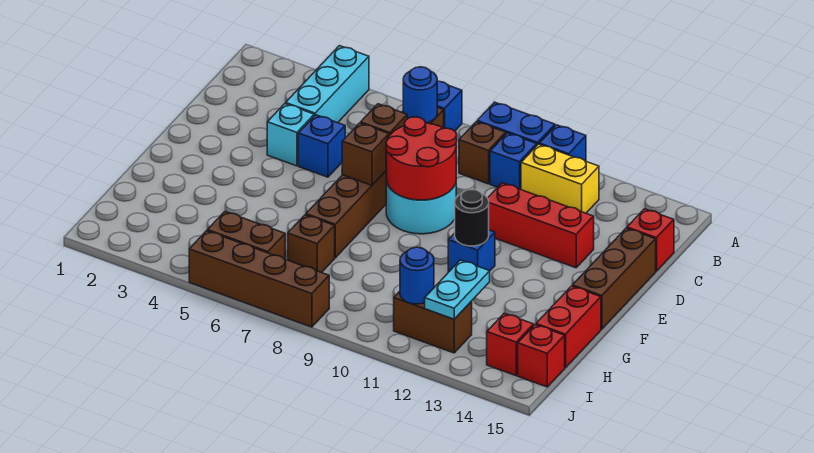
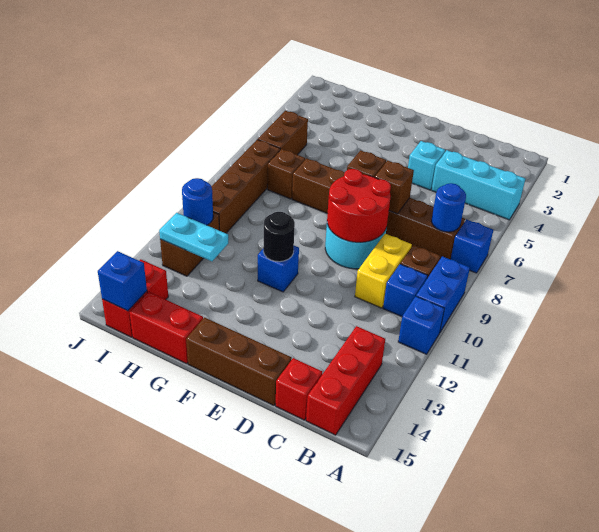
yellow 1x2 brick [521,144,599,213] -> yellow 1x2 brick moved to [355,234,412,308]
blue 1x1 brick [298,115,345,177] -> blue 1x1 brick moved to [98,251,147,311]
red 1x3 brick [488,183,594,268] -> red 1x3 brick moved to [306,326,385,435]
brown 1x4 brick [189,231,329,327] -> brown 1x4 brick moved to [211,140,280,233]

